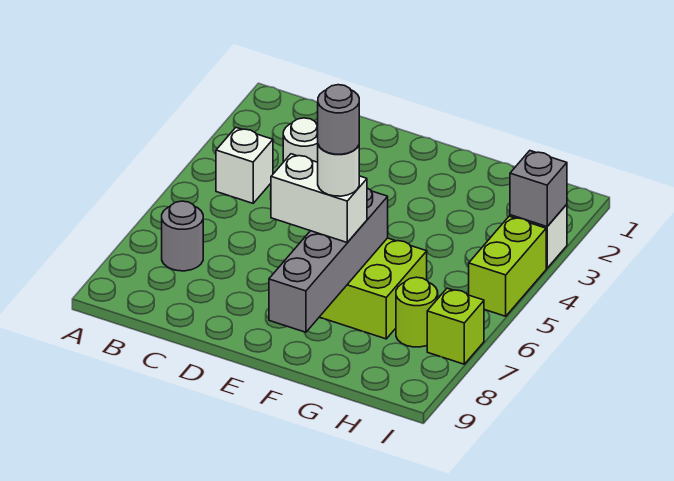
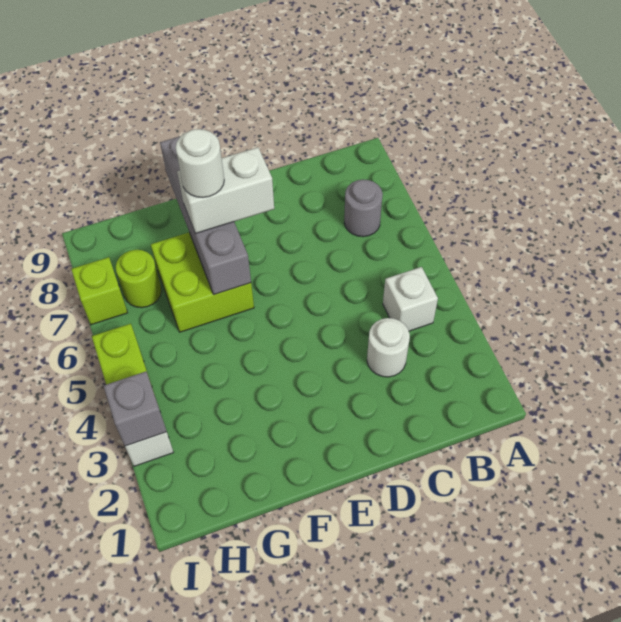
grey 1x1 round brick [317,85,359,154] -> none

